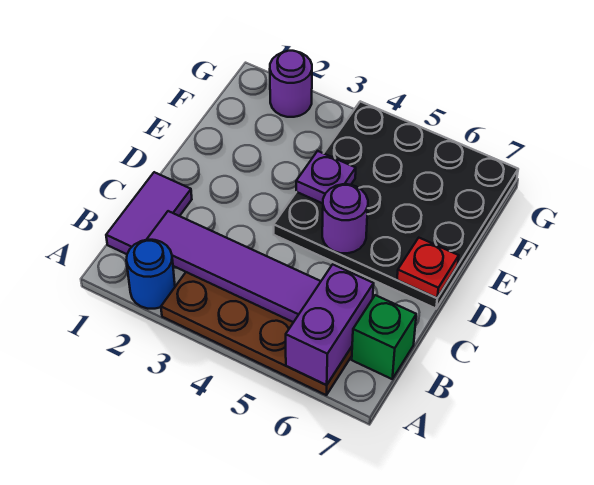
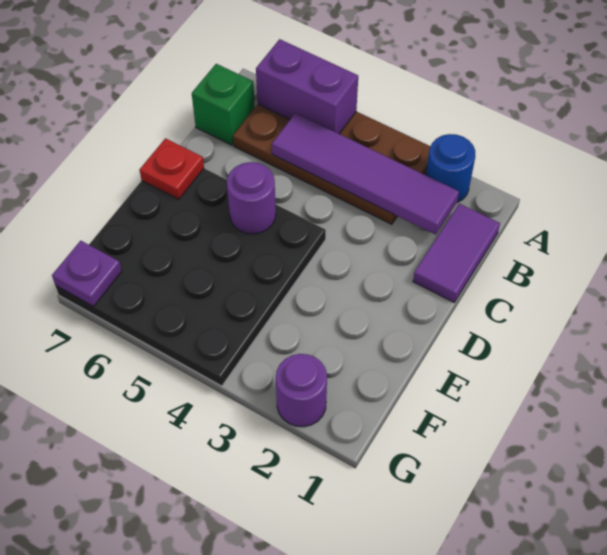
purple 1x2 brick [286,264,374,385] -> purple 1x2 brick turned to [256,39,358,134]
purple 1x1 plate [296,151,356,203] -> purple 1x1 plate moved to [52,241,122,306]

